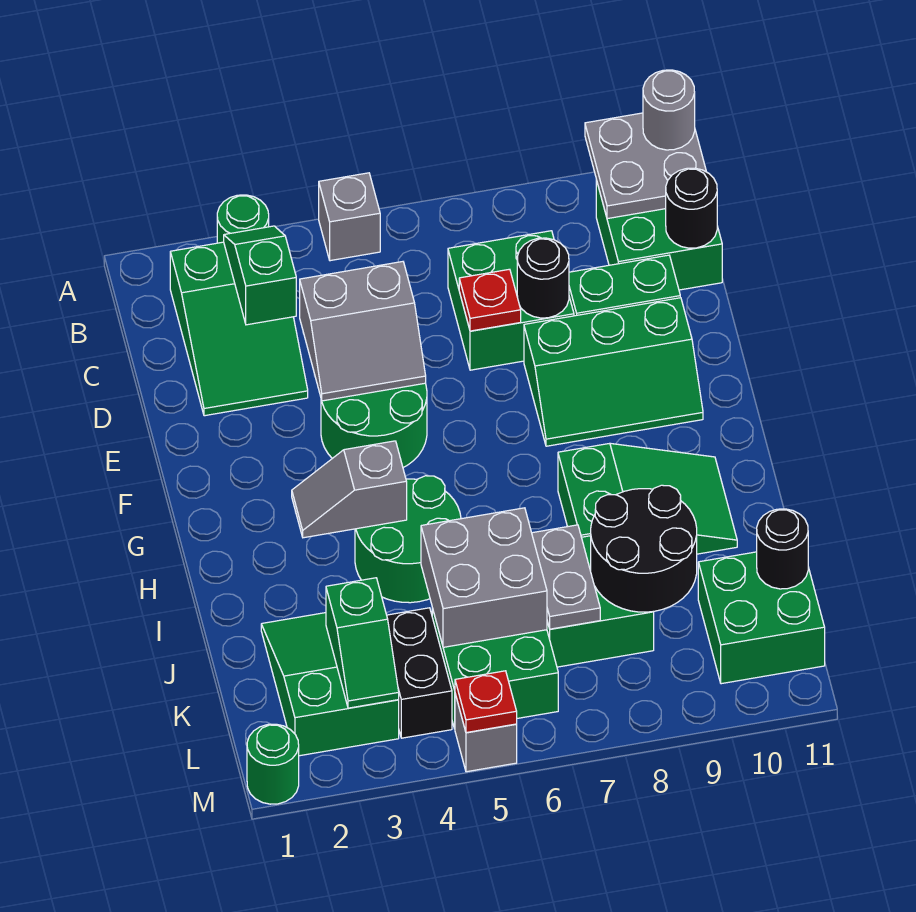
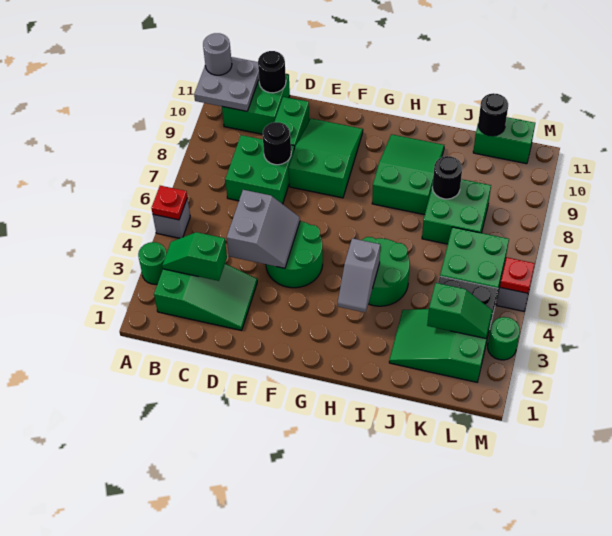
red 1x1 plate [459,269,521,331] -> red 1x1 plate moved to [151,186,187,220]
green 2x3 slope [524,298,703,446] -> green 2x3 slope turned to [289,119,363,198]
grey 2x2 brick [421,508,547,647] -> none
grey 1x2 plate [532,525,600,629] -> none
black 2x2 round brick [591,485,697,612] -> black 1x1 round brick [432,156,462,199]
green 2x2 brick [698,552,825,684] -> green 1x2 brick [473,117,535,164]
green 1x1 round brick [247,724,299,804] -> green 1x1 round brick moved to [488,317,520,360]

